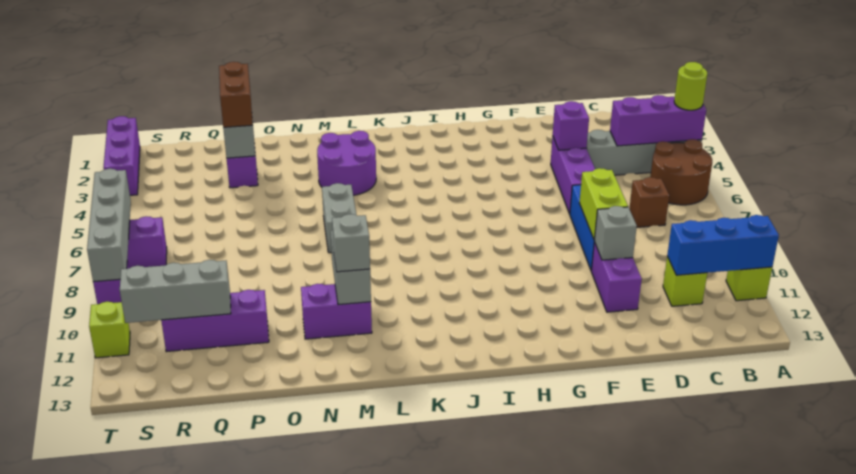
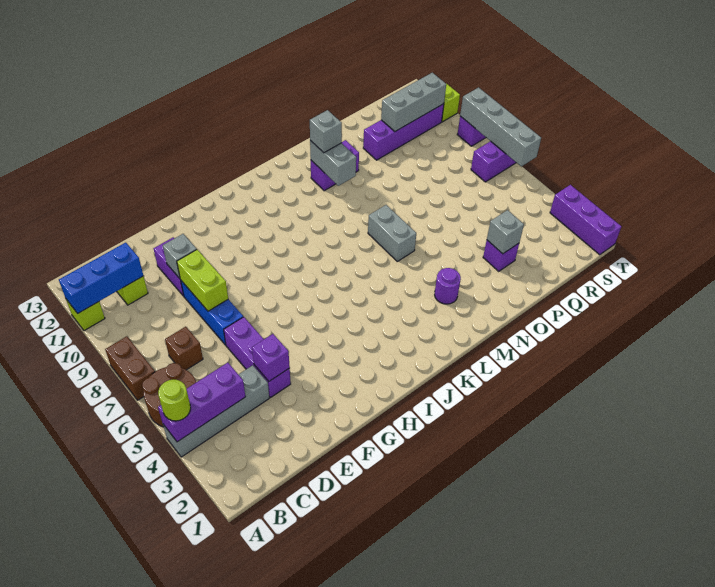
purple 2x2 round brick [317,131,376,195] -> purple 1x1 round brick [435,268,461,304]
brown 1x2 brick [219,62,253,127] -> brown 1x2 brick moved to [105,336,155,400]
purple 1x3 brick [161,290,269,352] -> purple 1x4 brick [363,104,444,160]

